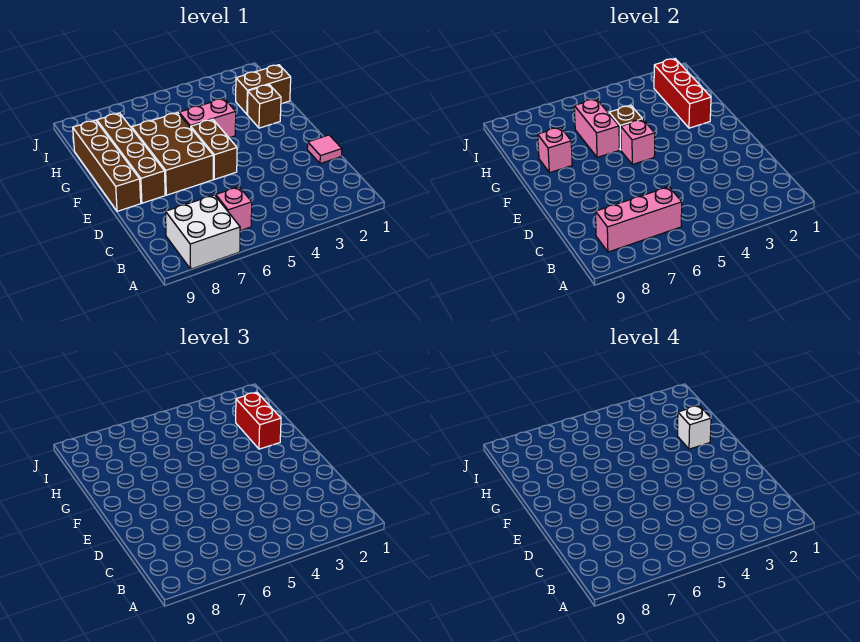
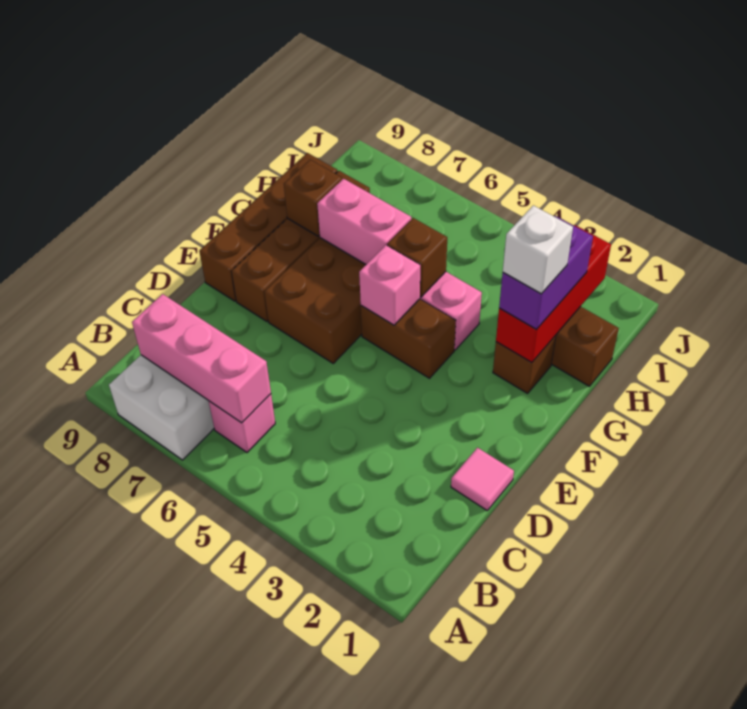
brown 1x2 brick [190,119,237,179] -> brown 1x2 brick turned to [361,299,456,378]
red 1x2 brick [236,392,281,449] -> purple 1x2 brick [499,216,593,330]
pink 1x2 brick [574,99,619,157] -> pink 1x2 brick turned to [317,179,411,264]
pink 1x1 brick [538,127,572,173] -> brown 1x1 brick [284,160,342,236]

